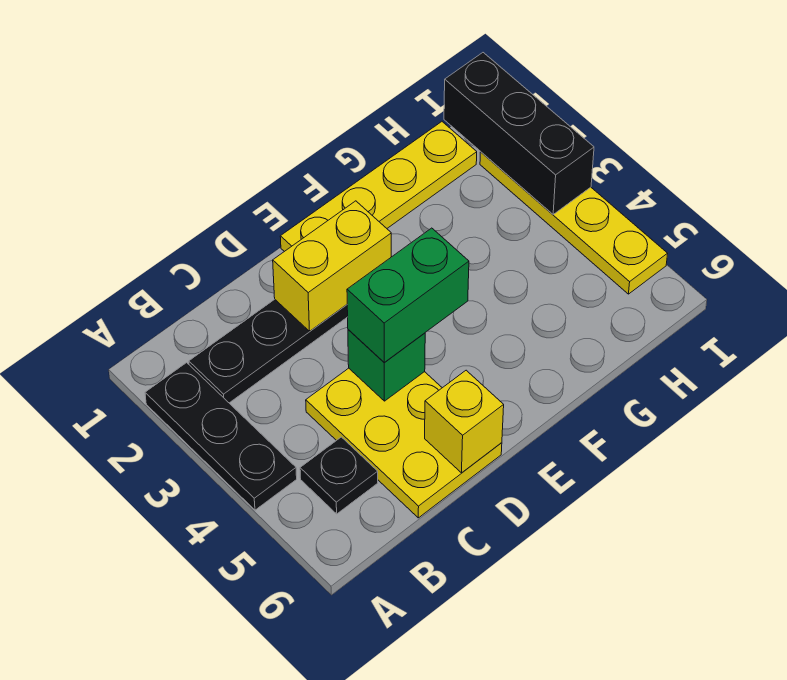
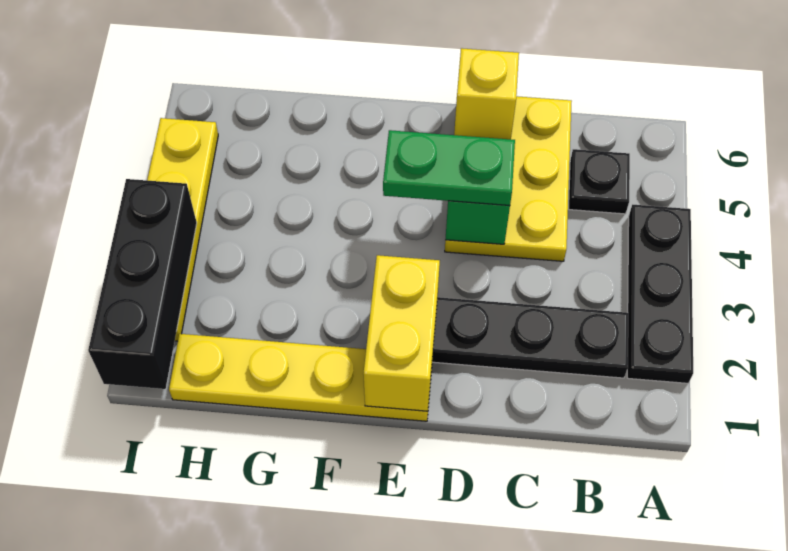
yellow 1x2 brick [273,201,391,331] -> yellow 1x2 brick turned to [363,255,440,411]
green 1x2 brick [347,228,469,363] -> green 1x2 plate [383,130,515,205]

